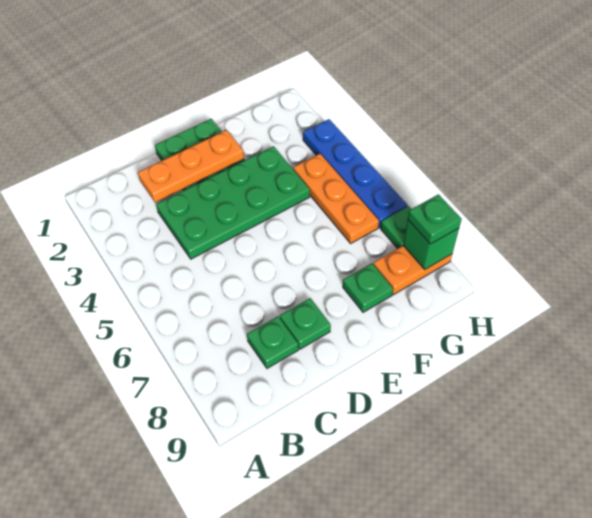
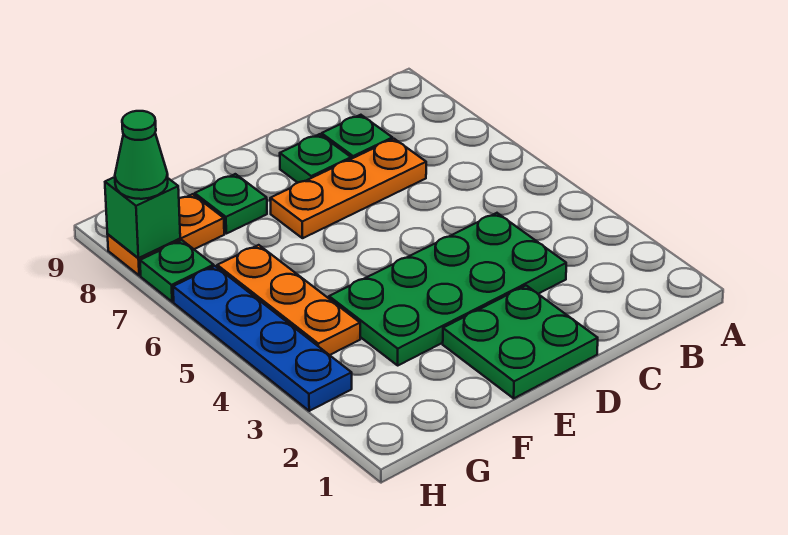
orange 1x3 plate [138,130,244,202] -> orange 1x3 plate moved to [270,139,426,238]
green 1x1 plate [408,194,462,244] -> green 1x1 cone [115,111,168,199]

